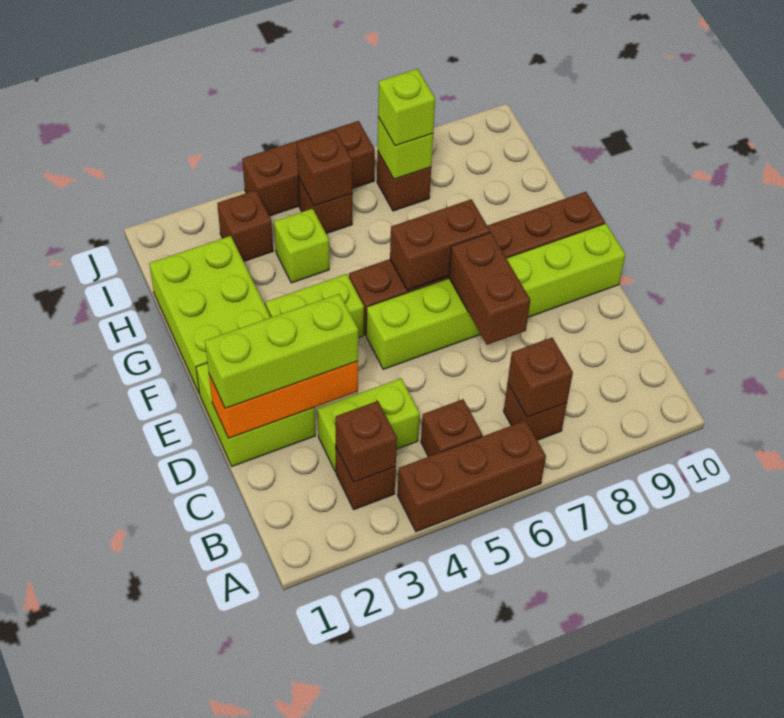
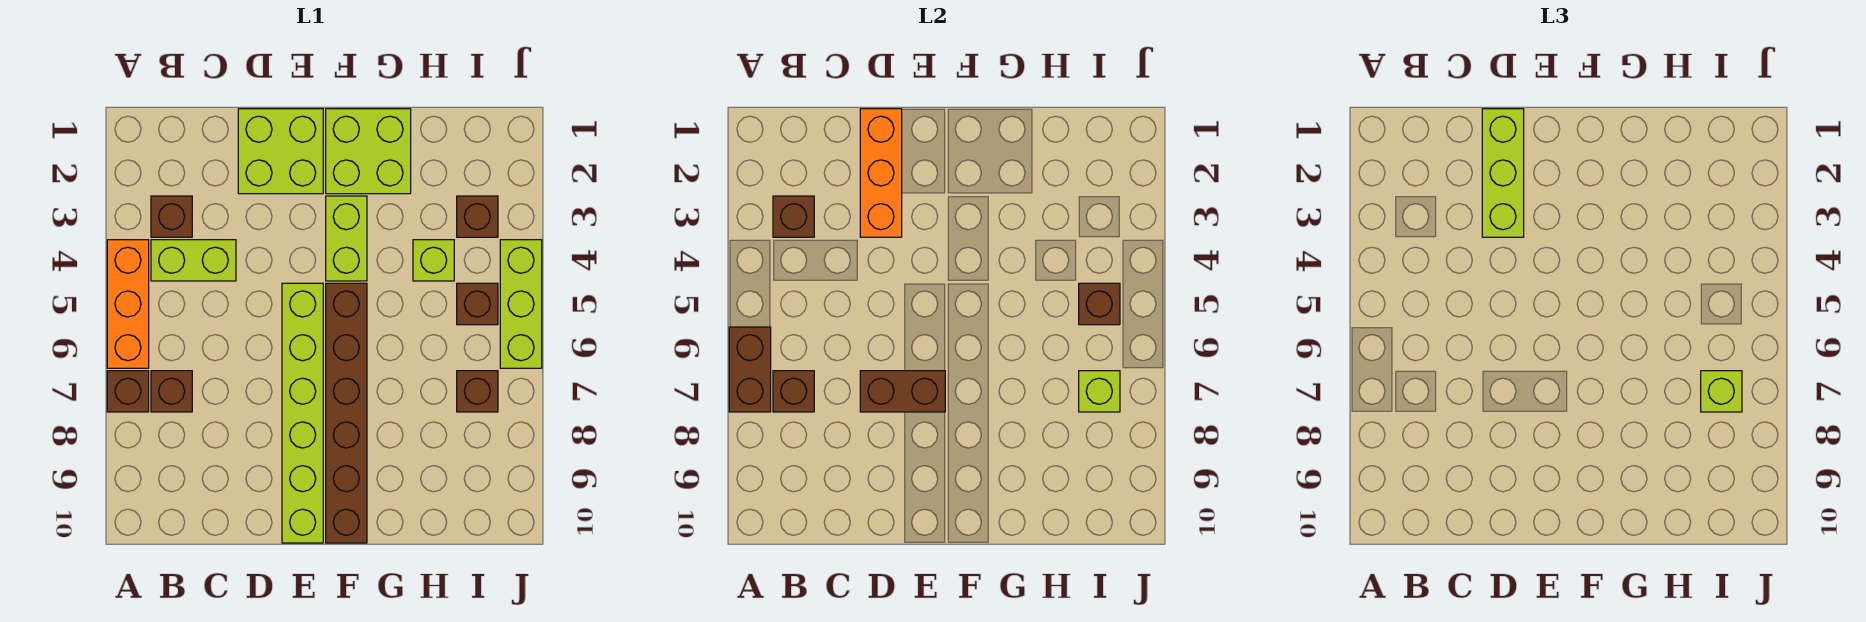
brown 1x3 brick [398,420,546,532] -> orange 1x3 brick [107,240,149,368]
brown 1x1 brick [421,399,482,457] -> brown 1x1 brick moved to [107,371,149,412]
lime 1x2 brick [318,378,420,472] -> lime 1x2 brick turned to [151,240,236,281]
lime 2x3 brick [149,236,271,394] -> lime 2x2 brick [326,109,411,194]
brown 1x2 brick [390,199,490,290] -> brown 1x2 brick moved to [729,327,771,412]
brown 1x3 brick [242,121,375,216] -> lime 1x3 brick [500,240,542,368]

